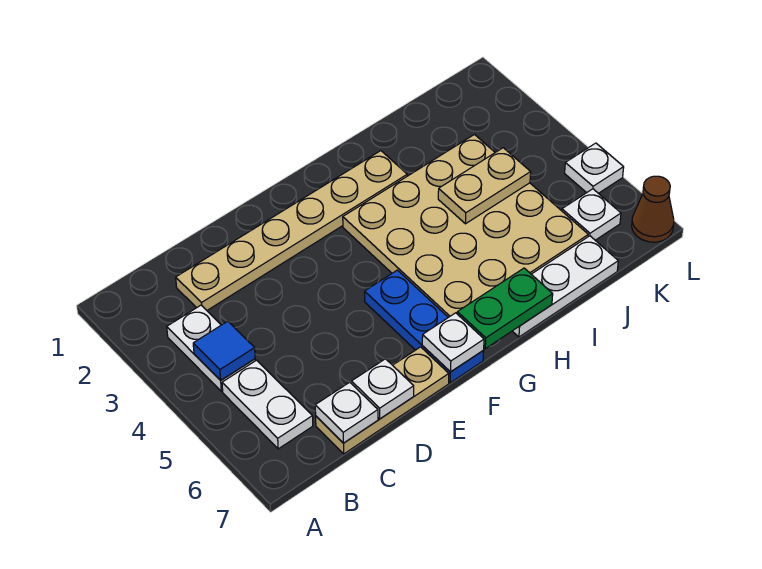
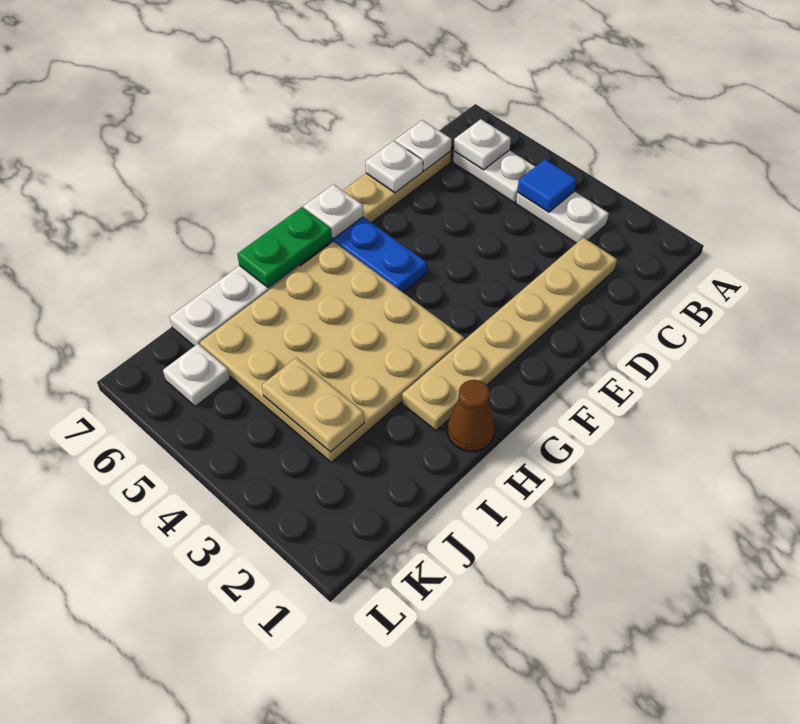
tan 1x2 plate [438,148,531,224] -> tan 1x2 plate turned to [262,358,364,452]
white 1x1 plate [565,143,624,193] -> white 1x1 plate moved to [454,119,511,170]
brown 1x1 cone [632,176,674,242] -> brown 1x1 cone moved to [448,380,495,451]

